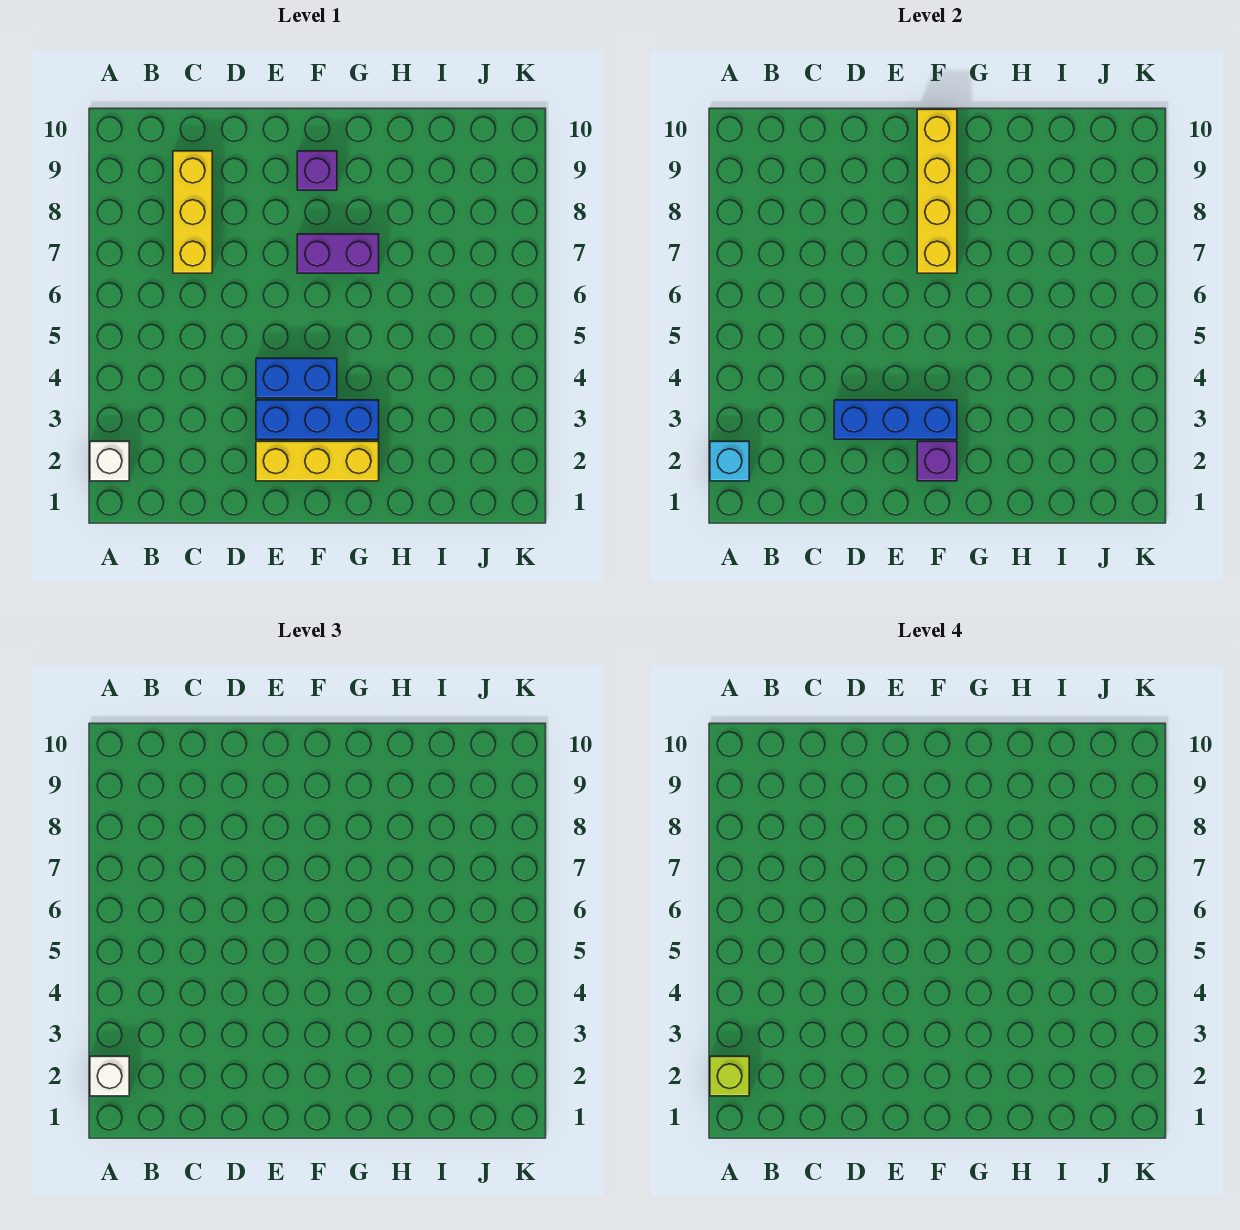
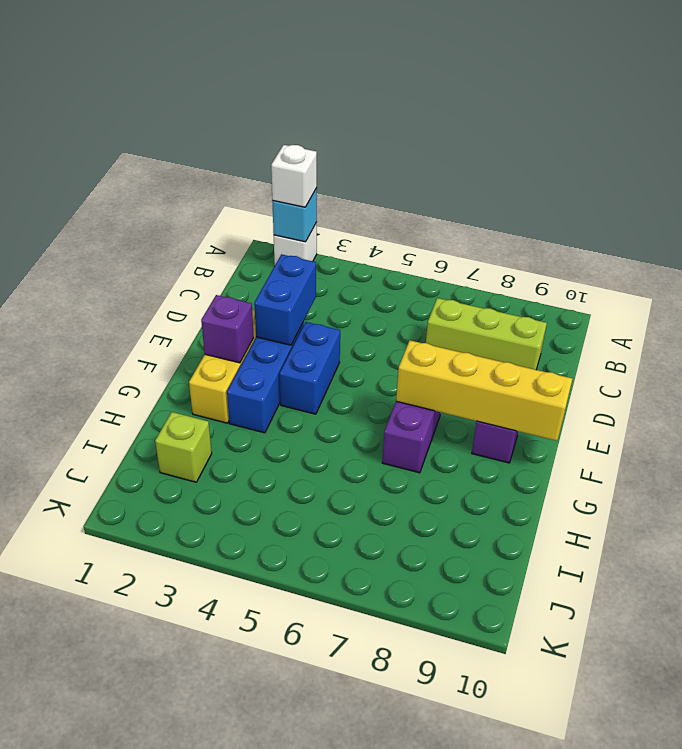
lime 1x1 brick [710,1056,749,1096] -> lime 1x1 brick moved to [155,412,212,482]
yellow 1x3 brick [173,151,212,273] -> lime 1x3 brick [426,298,547,370]
blue 1x3 brick [834,400,957,439] -> blue 1x2 brick [254,254,316,345]

